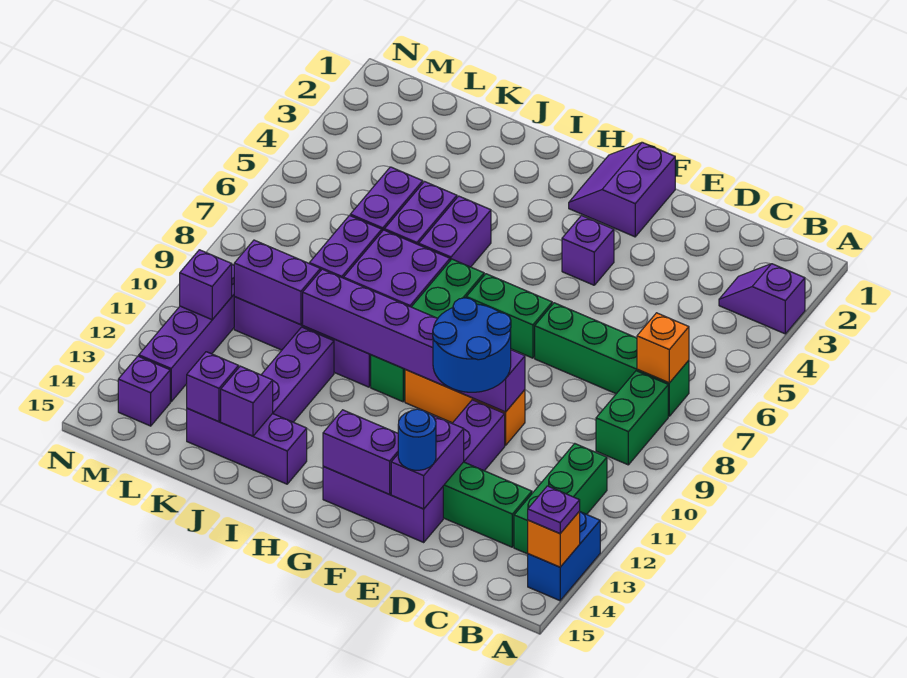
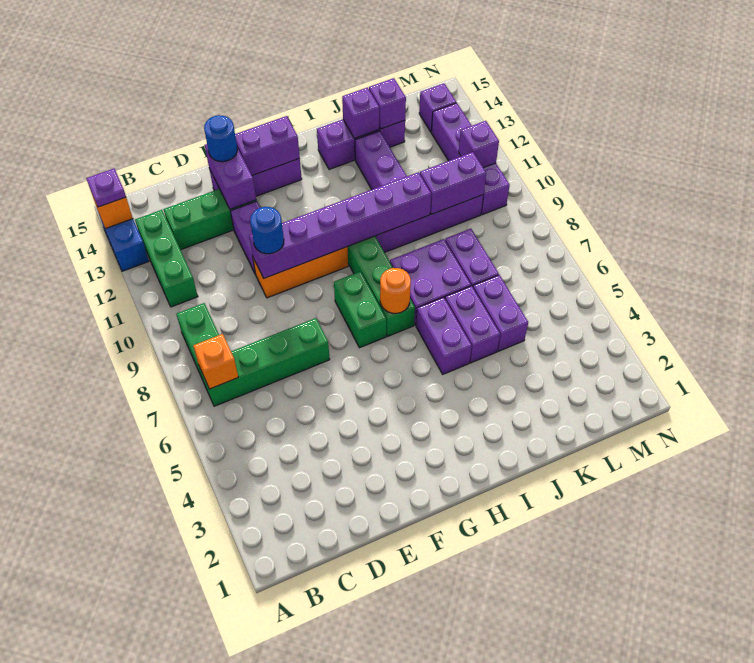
purple 1x2 slope [719,264,805,334] -> none
blue 2x2 round brick [433,298,511,392] -> blue 1x1 round brick [250,207,284,254]
purple 2x2 slope [569,142,675,237] -> none
purple 1x1 brick [562,216,614,285] -> none
green 1x2 brick [466,274,552,358] -> green 1x2 brick turned to [334,271,386,348]
none -> orange 1x1 round brick [380,268,411,313]

